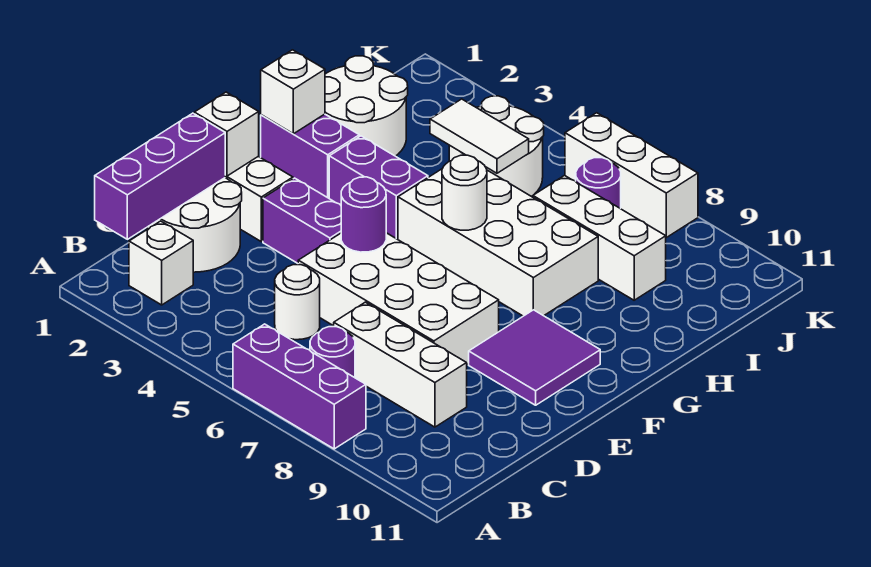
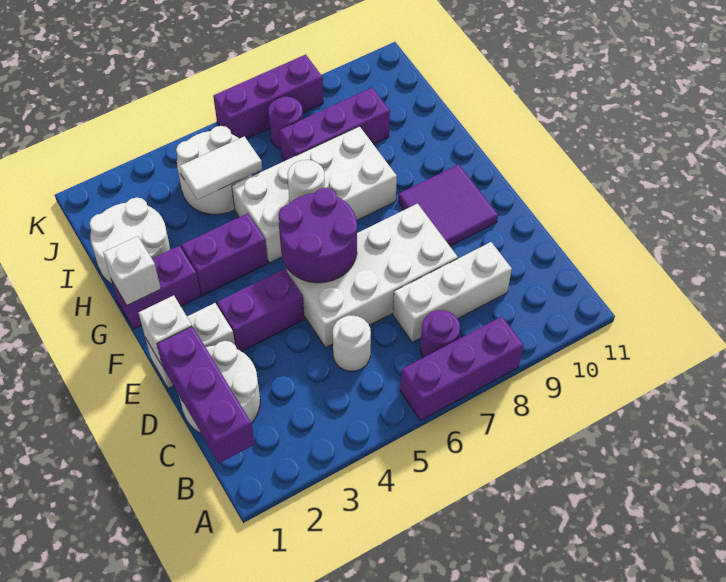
white 1x1 brick [129,221,193,305] -> none
purple 1x1 round brick [341,177,386,252] -> purple 2x2 round brick [278,188,357,283]
white 1x3 brick [533,176,666,300] -> purple 1x3 brick [280,88,390,161]
white 1x3 brick [565,113,698,237] -> purple 1x3 brick [213,54,323,139]

